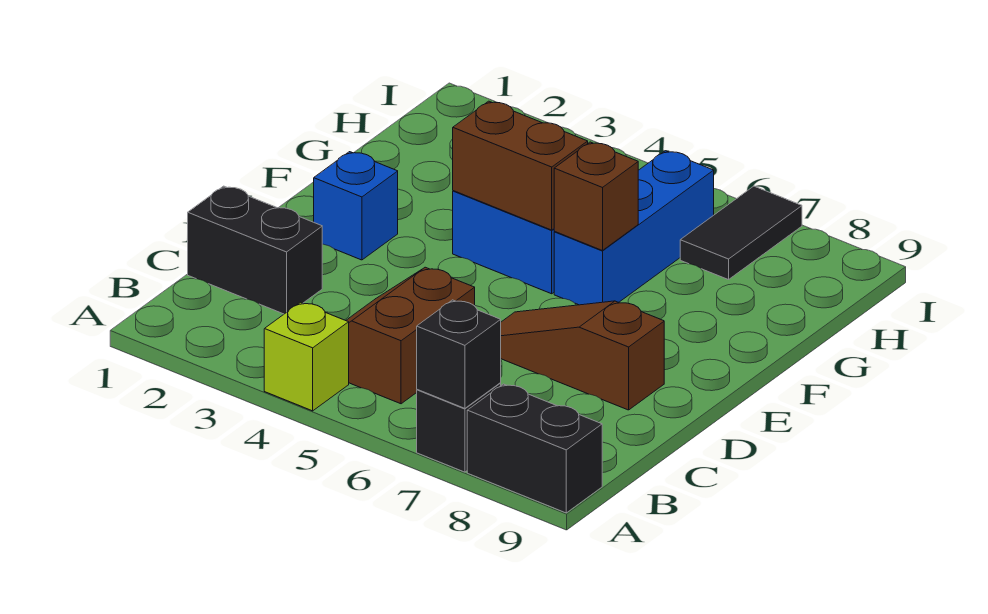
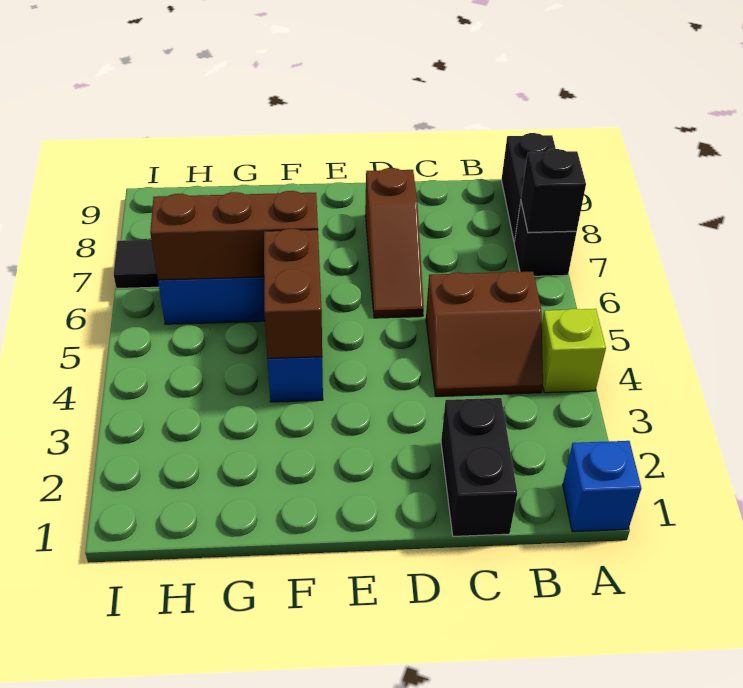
blue 1x1 brick [314,152,398,260] -> blue 1x1 brick moved to [563,441,641,532]
brown 1x1 brick [554,142,638,251] -> brown 1x3 brick [150,191,318,280]

